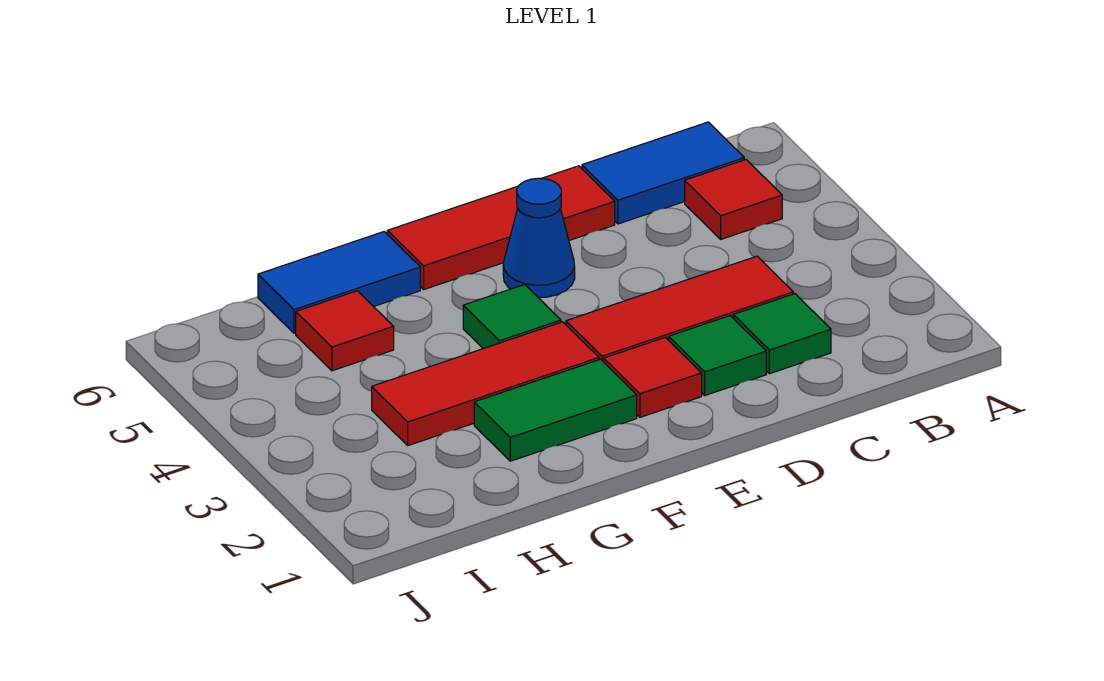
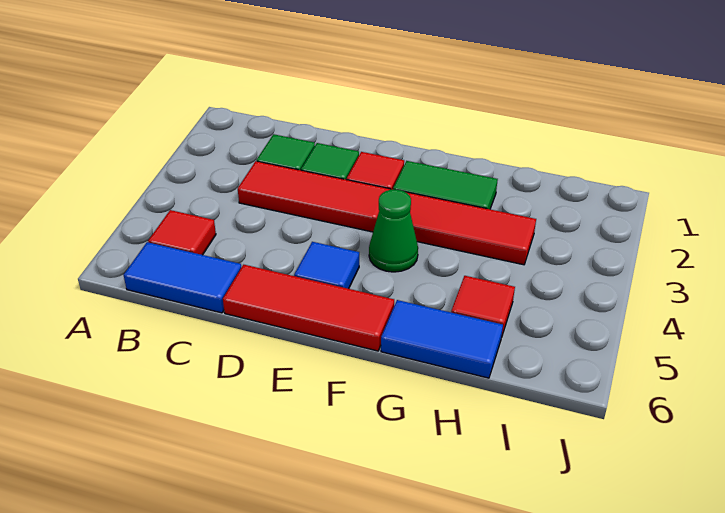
blue 1x1 cone [503,178,575,297] -> blue 1x1 tile [294,242,359,289]
green 1x1 tile [463,285,561,349] -> green 1x1 cone [369,190,418,272]

